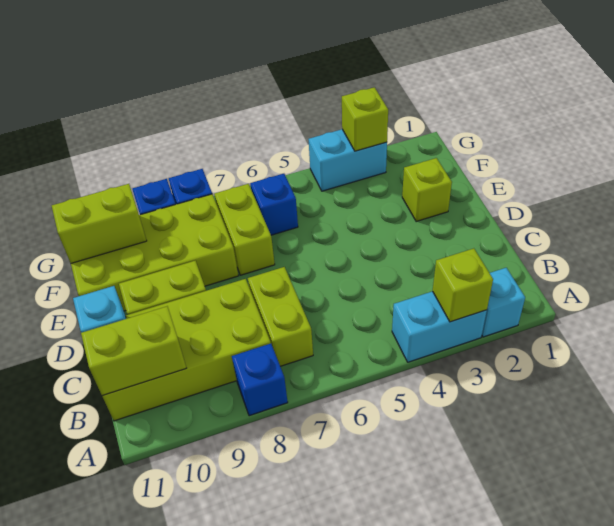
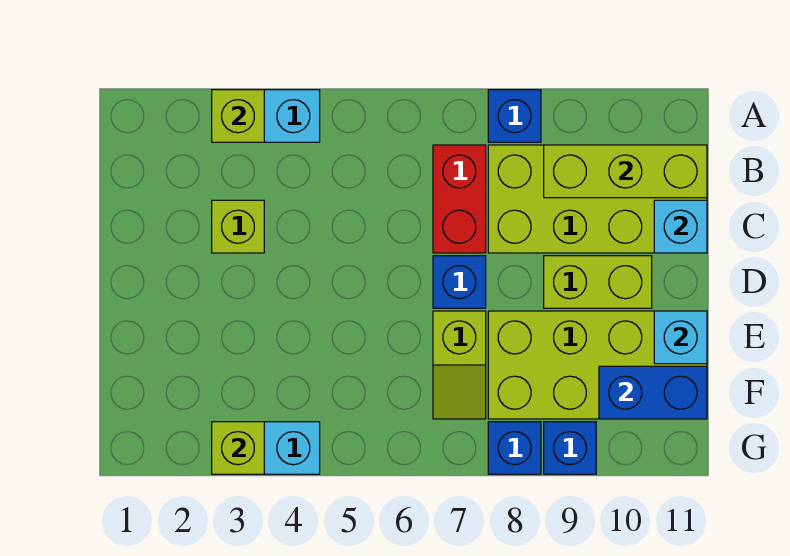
cyan 1x1 brick [482,268,525,337] -> cyan 1x1 brick moved to [654,311,707,364]
lime 1x2 brick [248,267,313,366] -> red 1x2 brick [433,145,486,253]
lime 1x2 brick [81,306,186,396] -> lime 1x3 brick [544,145,707,198]
lime 1x1 brick [402,158,452,222] -> lime 1x1 brick moved to [212,200,264,253]
lime 1x2 brick [214,184,275,275] -> lime 1x2 slope [433,311,486,419]
blue 1x1 brick [250,174,298,235] -> blue 1x1 brick moved to [433,256,486,308]
lime 1x2 brick [52,184,147,263] -> blue 1x2 brick [599,366,707,419]

